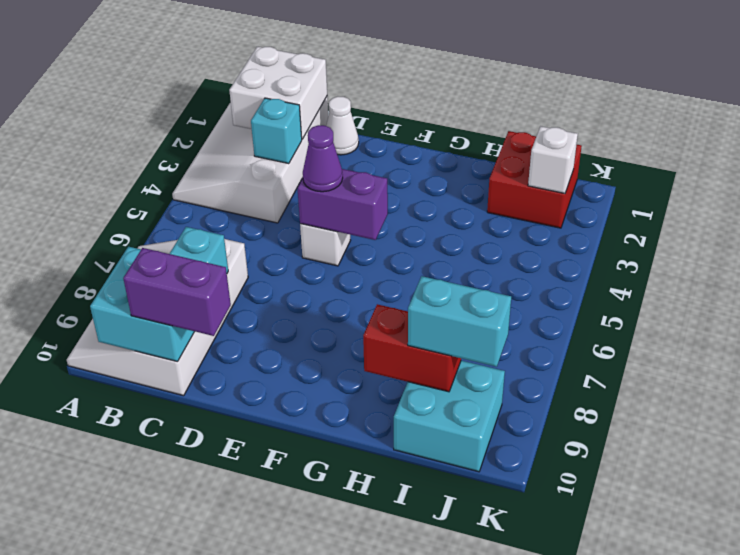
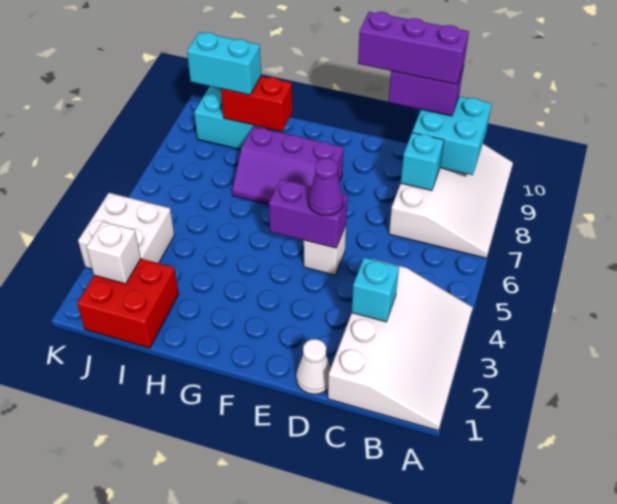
white 2x2 brick [229,46,327,139] -> white 2x2 brick moved to [78,193,174,269]
none -> purple 1x3 brick [358,11,469,85]
none -> purple 2x3 slope [232,127,344,205]

